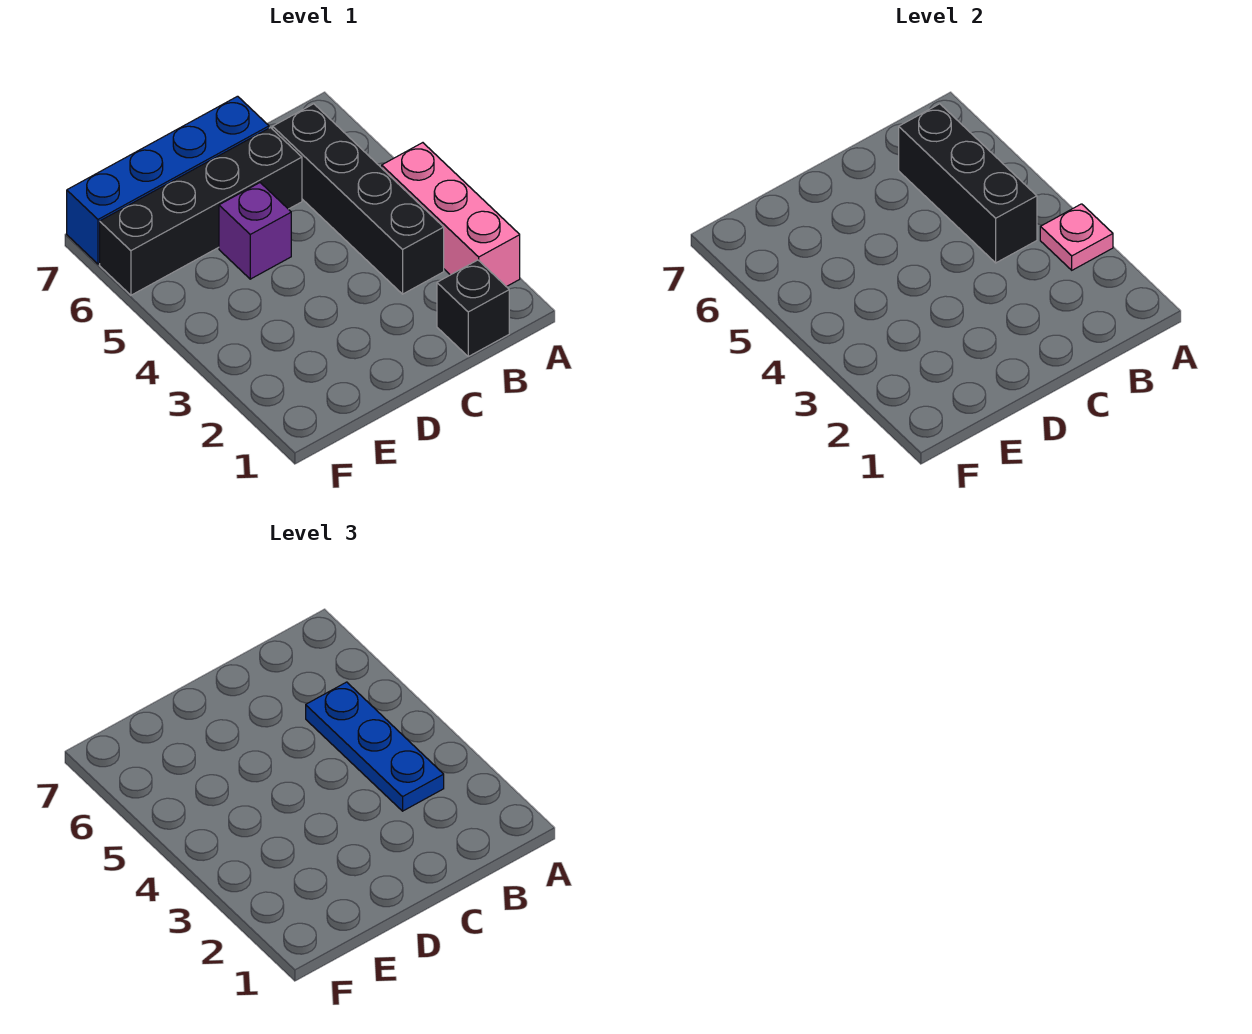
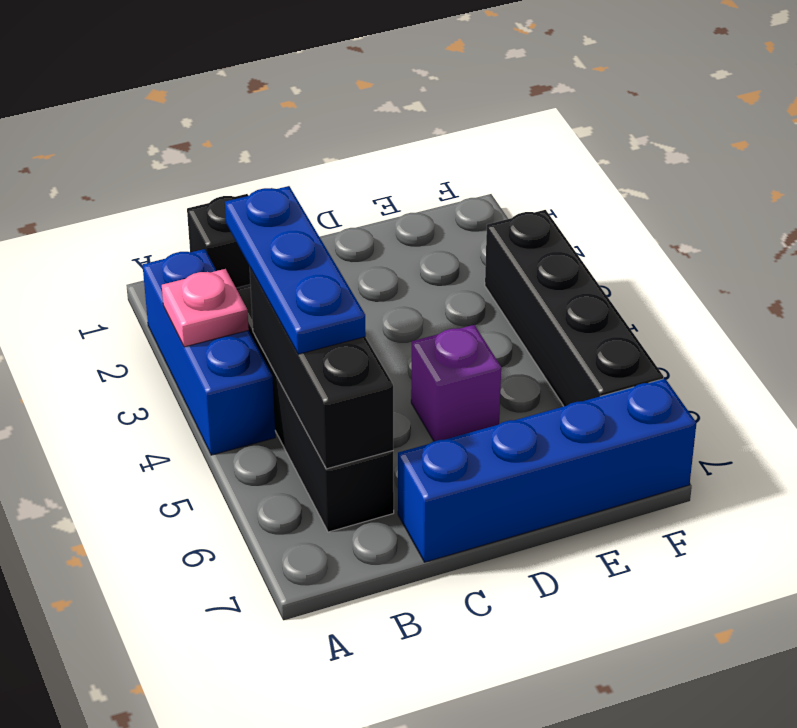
pink 1x3 brick [382,143,520,287] -> blue 1x3 brick [143,249,275,455]
black 1x4 brick [100,128,302,295] -> black 1x4 brick turned to [485,210,664,406]

